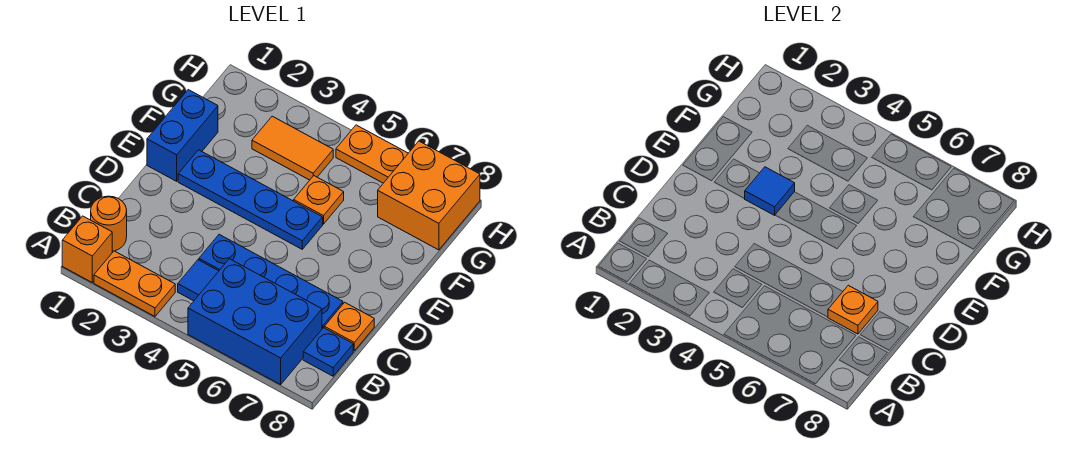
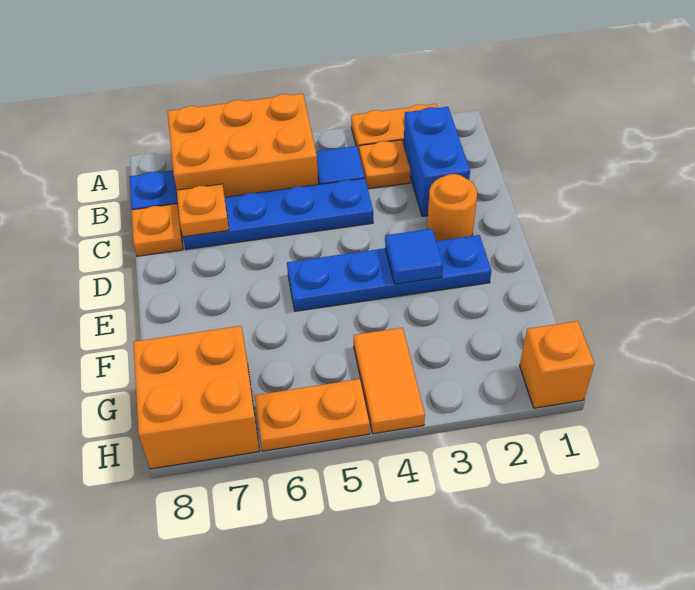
orange 1x1 brick [62,216,112,282] -> orange 1x1 brick moved to [520,321,594,408]
blue 2x3 brick [188,259,322,384] -> orange 2x3 brick [167,94,318,197]
orange 1x1 round brick [91,196,127,251] -> orange 1x1 round brick moved to [427,174,477,241]
blue 1x2 brick [147,90,218,181] -> blue 1x2 brick moved to [404,107,470,216]
orange 1x1 plate [294,176,344,224] -> orange 1x1 plate moved to [359,140,411,189]
orange 1x2 tile [252,116,333,180] -> orange 1x2 tile turned to [354,328,425,434]

